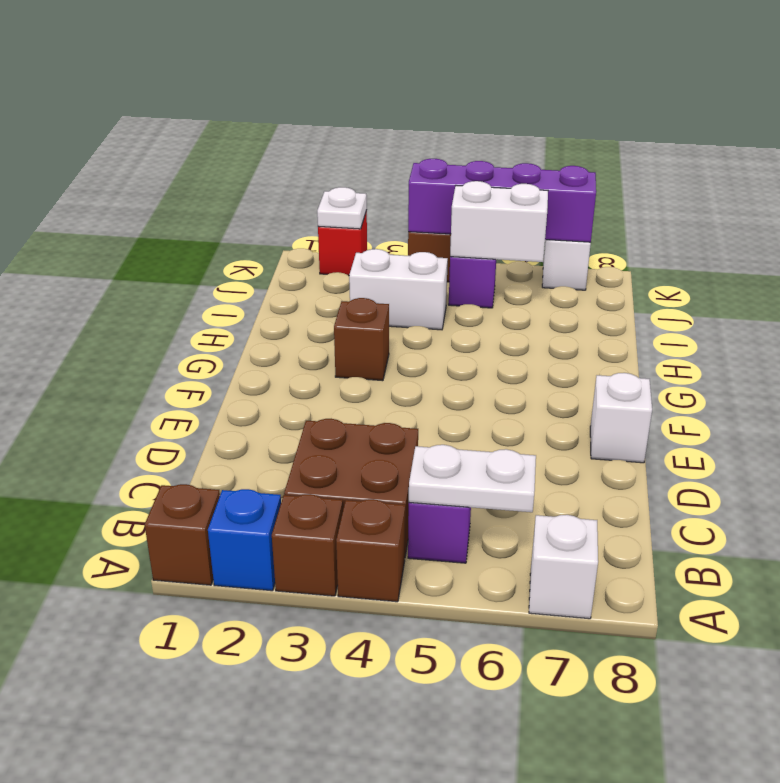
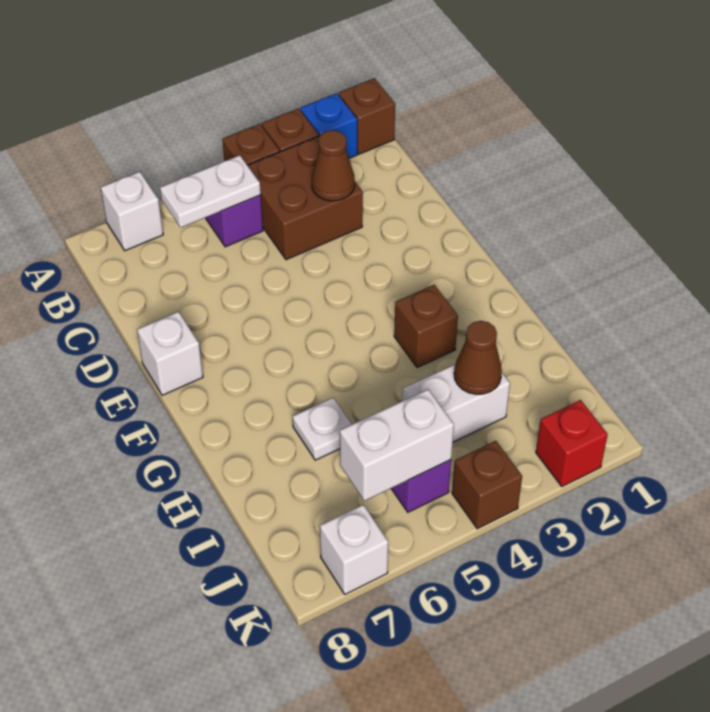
none -> brown 1x1 cone [312,130,355,201]
none -> brown 1x1 cone [454,321,502,394]
white 1x1 plate [317,187,367,229] -> white 1x1 plate moved to [293,398,352,460]
purple 1x4 brick [408,159,596,243] -> none

